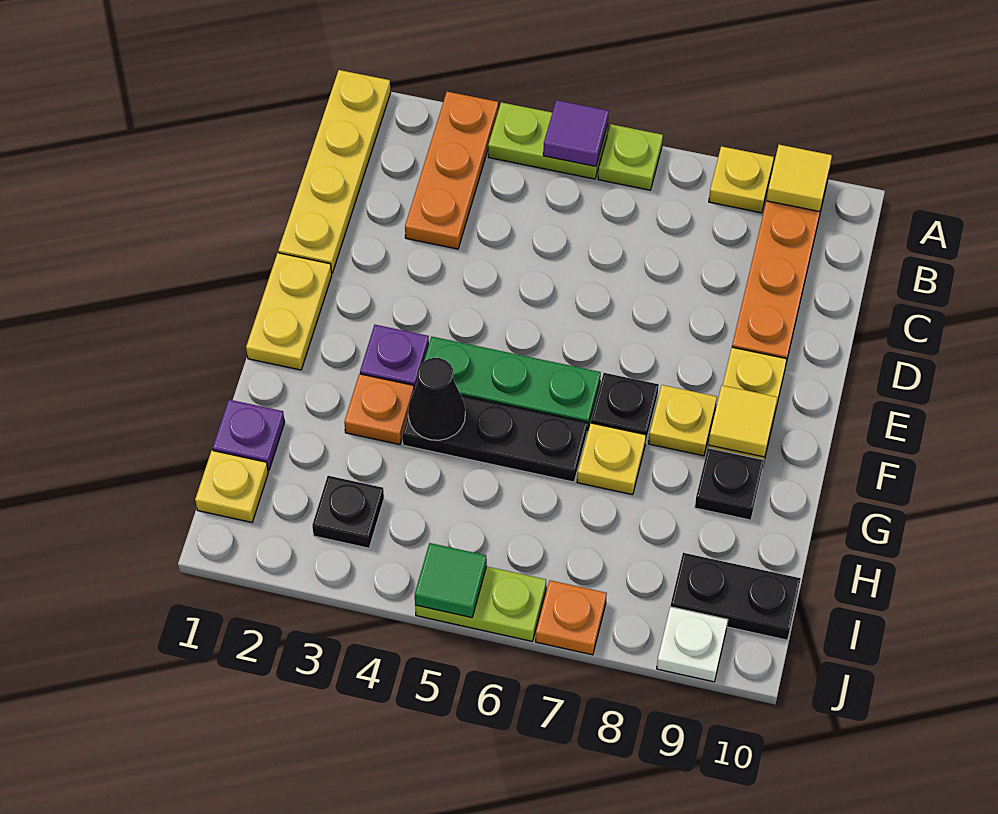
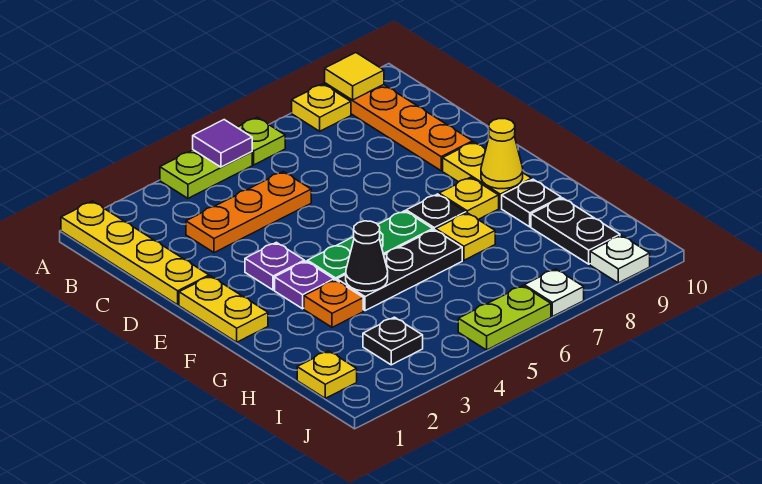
orange 1x3 plate [405,92,498,249] -> orange 1x3 plate turned to [186,172,311,253]
yellow 1x1 tile [708,385,777,457] -> yellow 1x1 cone [481,119,523,189]
purple 1x1 plate [213,400,285,471] -> purple 1x1 plate moved to [245,242,304,290]
black 1x2 plate [670,553,801,640] -> black 1x2 plate turned to [531,198,620,264]
green 1x1 tile [415,543,487,618] -> none
orange 1x1 plate [536,580,607,655] -> white 1x1 plate [524,269,584,316]

